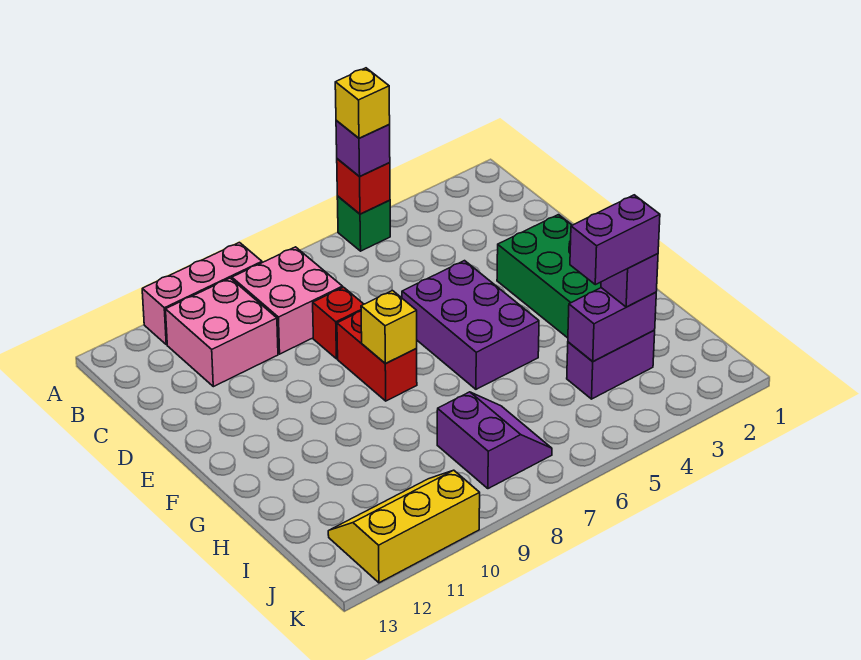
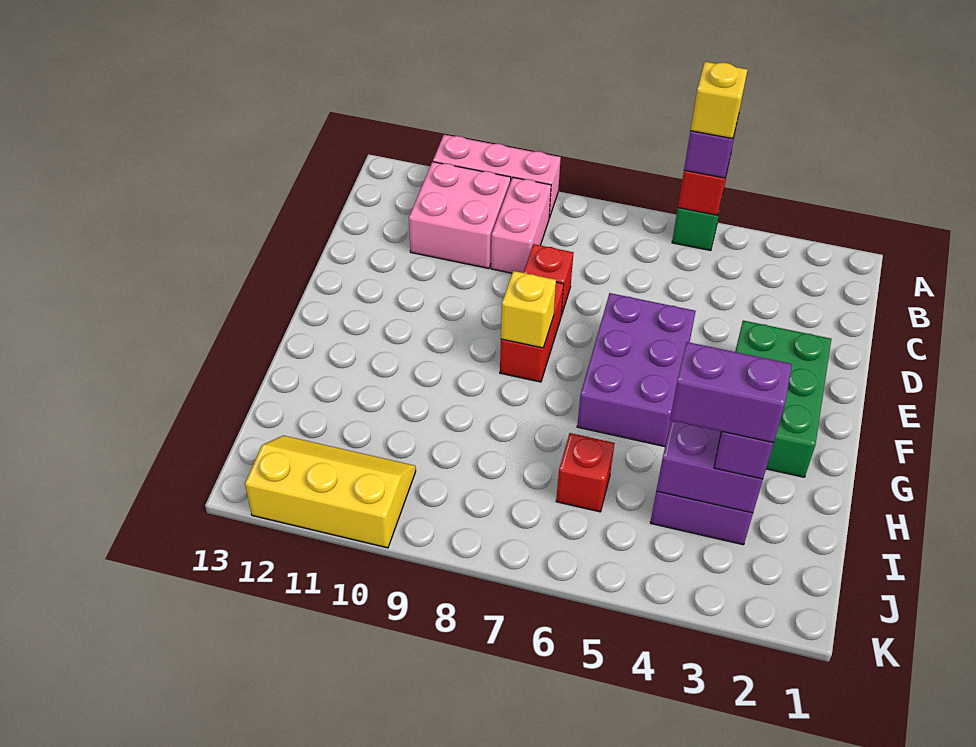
pink 2x2 brick [232,247,343,354] -> pink 1x2 brick [491,177,551,273]
none -> red 1x1 brick [556,433,615,512]
purple 2x2 slope [437,392,552,489] -> none

